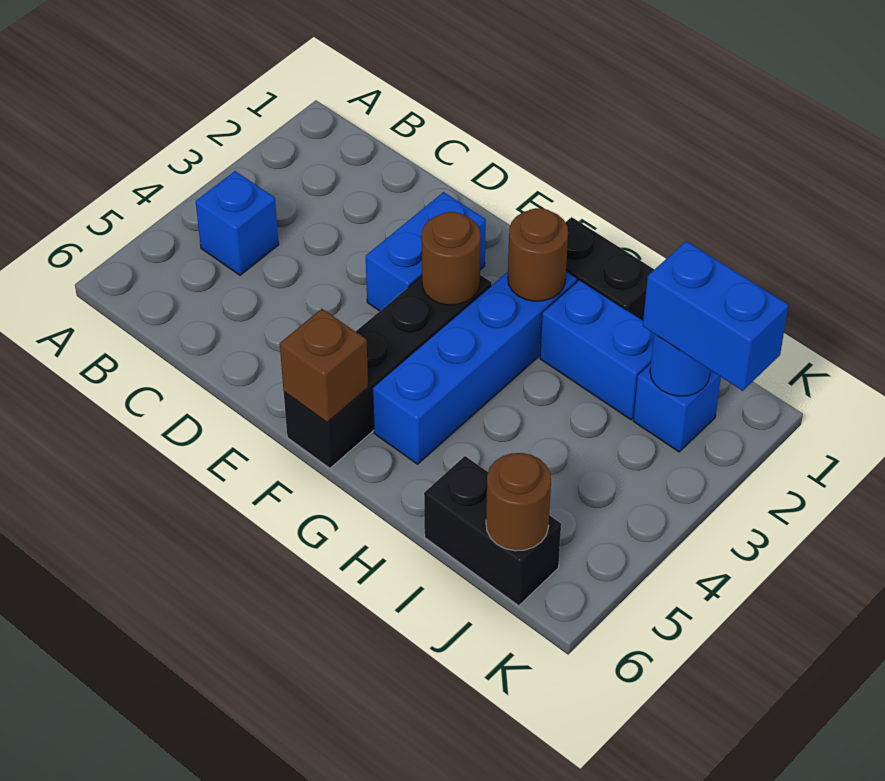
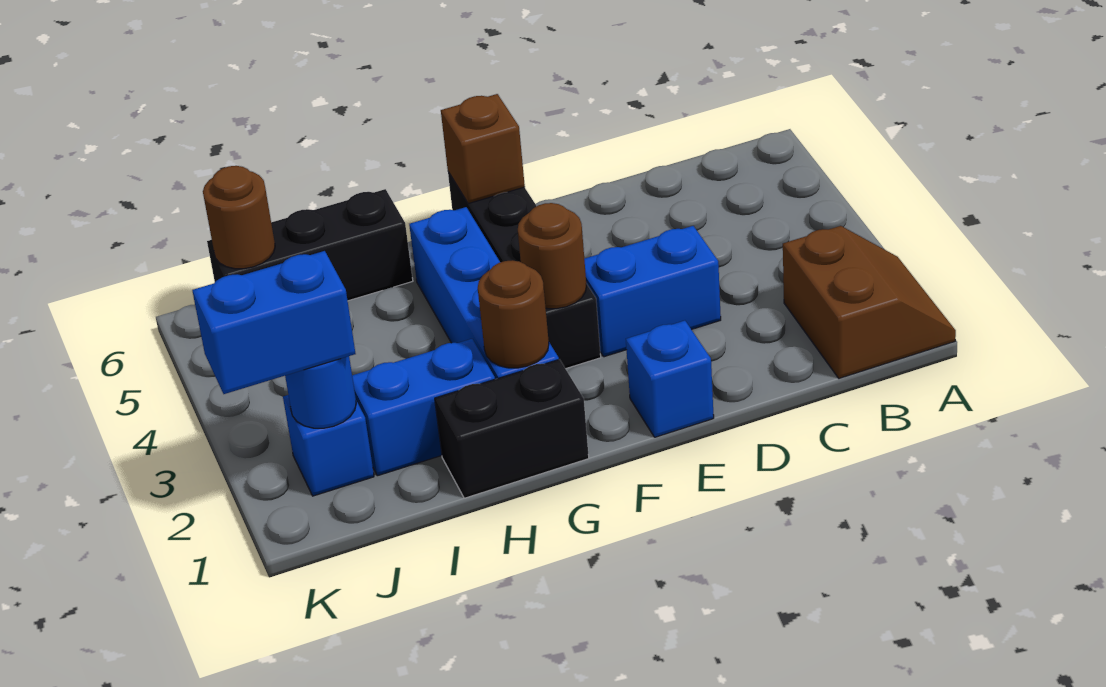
none -> brown 2x2 slope [783,226,956,378]
blue 1x1 brick [196,171,279,275] -> blue 1x1 brick moved to [626,321,714,437]
blue 1x2 brick [366,192,486,311] -> blue 1x2 brick turned to [584,226,721,357]
black 1x2 brick [424,456,561,606] -> black 1x3 brick [207,189,413,301]

